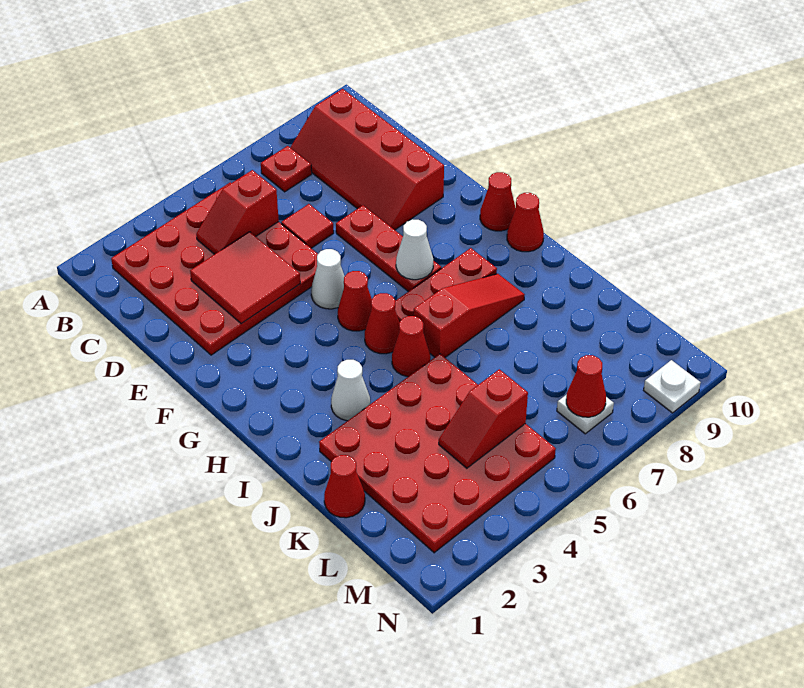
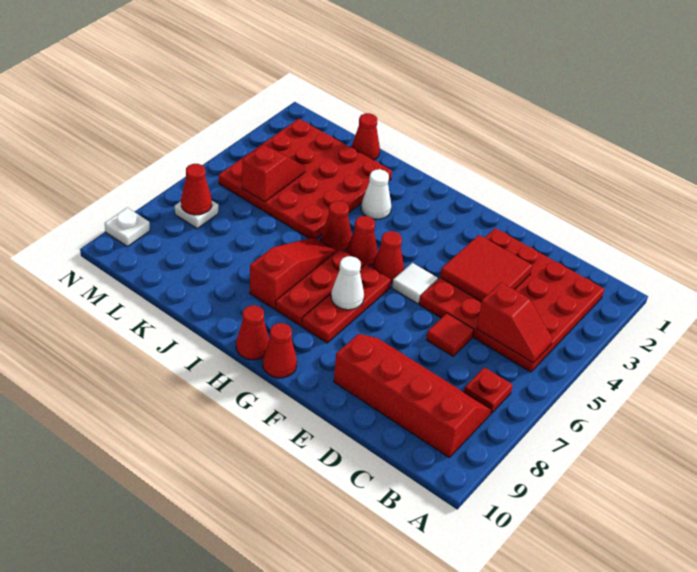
red 1x2 slope [196,170,279,254] -> red 1x2 slope turned to [476,282,552,363]
red 1x3 plate [336,205,441,292] -> red 1x3 plate turned to [302,264,391,343]
white 1x1 cone [311,249,345,309] -> white 1x1 tile [392,263,438,304]
red 1x3 slope [414,274,525,357] -> red 1x3 slope turned to [250,238,336,309]

